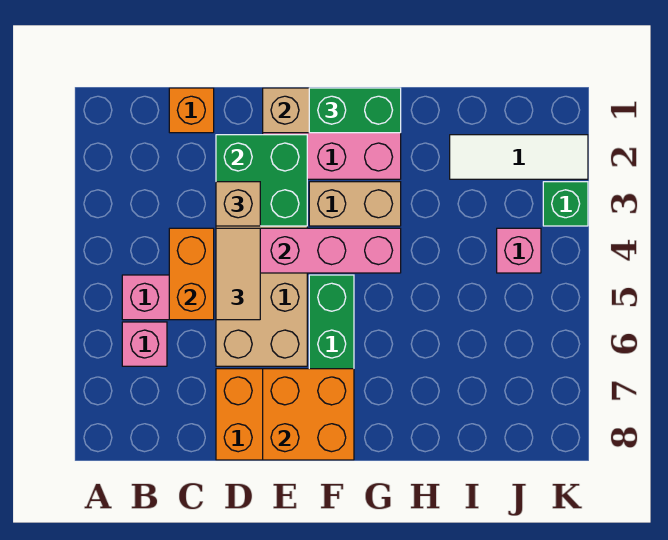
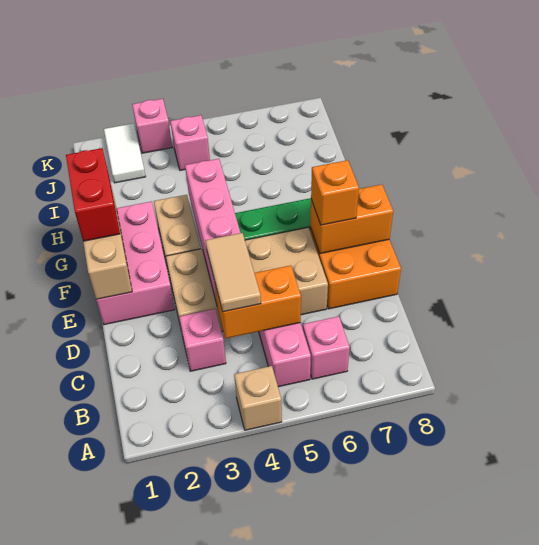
orange 1x1 brick [169,88,214,133] -> orange 1x1 brick moved to [311,160,359,225]
none -> pink 1x1 brick [179,309,226,371]
green 2x2 brick [216,135,307,226] -> none
tan 1x1 brick [216,182,260,226] -> tan 1x1 brick moved to [234,366,282,430]
tan 1x2 tile [216,228,260,320] -> tan 1x2 tile turned to [205,233,261,312]
orange 2x2 brick [263,369,354,460] -> orange 1x2 brick [310,184,393,253]
green 1x2 brick [309,88,401,133] -> red 1x2 brick [66,148,120,241]
white 1x3 tile [450,135,588,179] -> white 1x2 tile [104,123,146,183]
green 1x1 brick [543,182,588,226] -> pink 1x1 brick [132,99,172,153]

